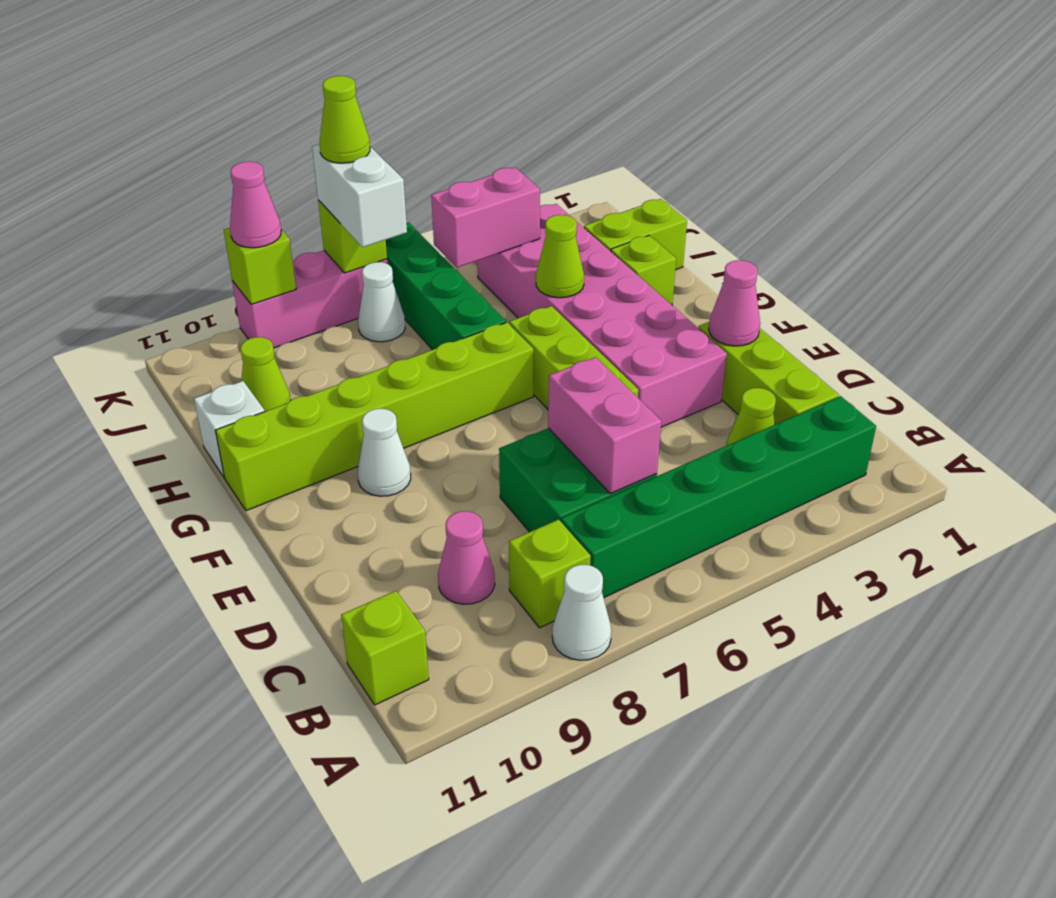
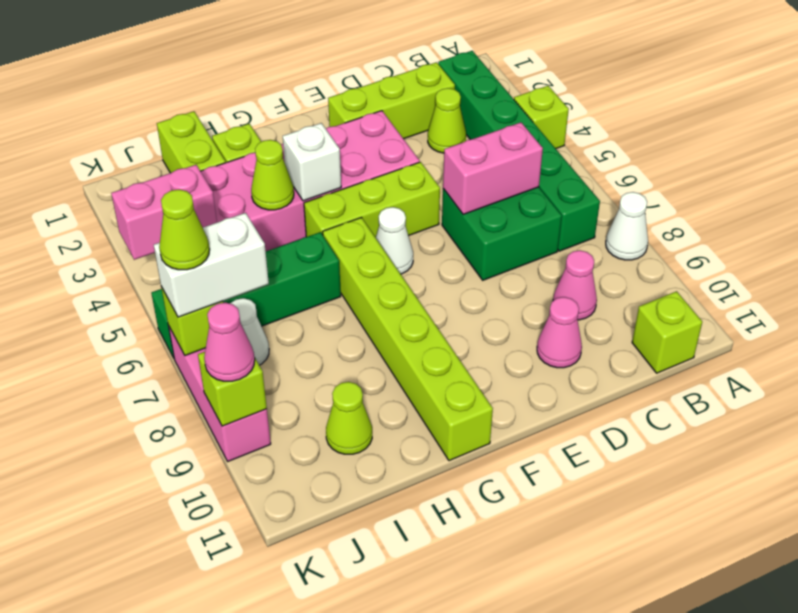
lime 1x1 brick [509,519,591,628] -> lime 1x1 brick moved to [514,86,569,148]
pink 1x1 cone [709,260,760,346] -> pink 1x1 cone moved to [537,297,582,368]
white 1x1 cone [358,409,411,496] -> white 1x1 cone moved to [376,207,413,274]
white 1x1 brick [194,381,265,477] -> white 1x1 brick moved to [283,123,341,201]
pink 1x2 brick [431,168,540,267] -> pink 1x2 brick turned to [111,165,217,260]

